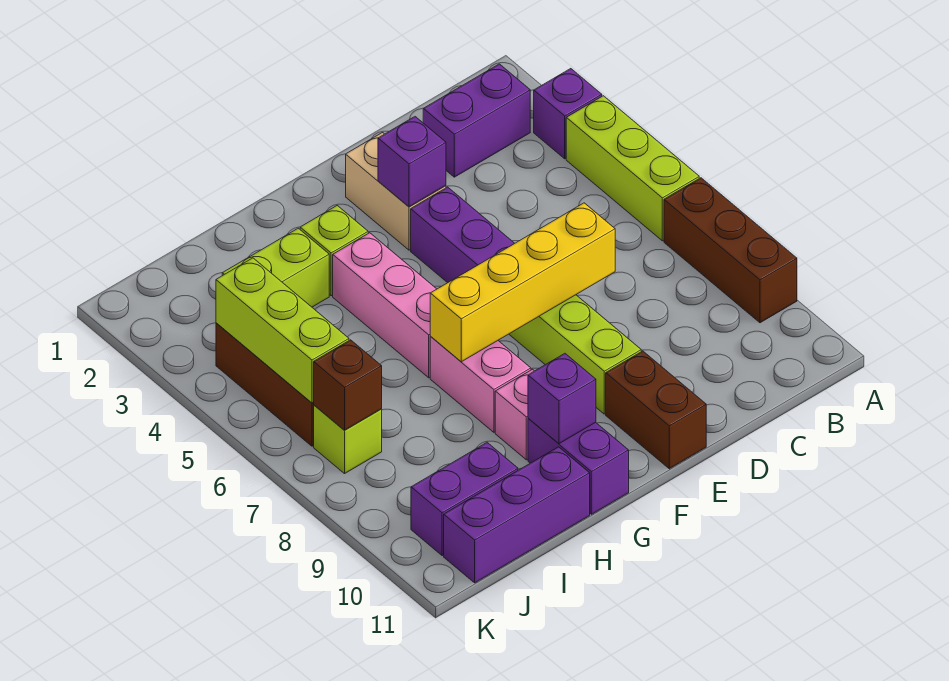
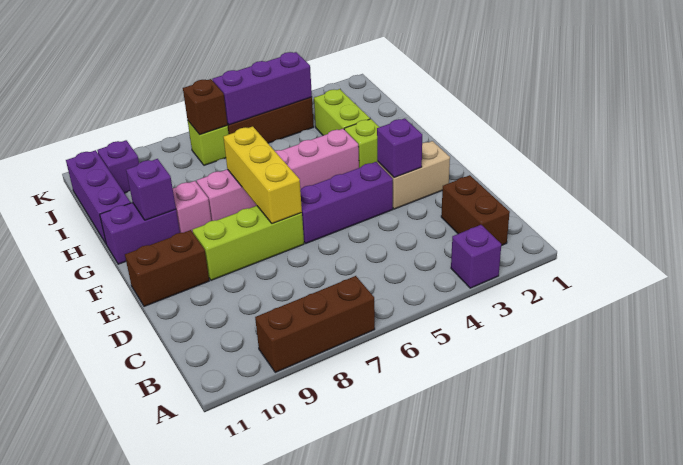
lime 1x3 brick [566,96,699,241] -> none
purple 1x2 brick [423,64,530,177] -> brown 1x2 brick [441,175,510,246]
yellow 1x4 brick [430,203,615,362] -> yellow 1x3 brick [223,126,302,224]
purple 1x2 brick [411,443,518,556] -> purple 1x1 brick [97,140,139,193]
lime 1x3 brick [216,258,349,403] -> purple 1x3 brick [212,52,312,125]

